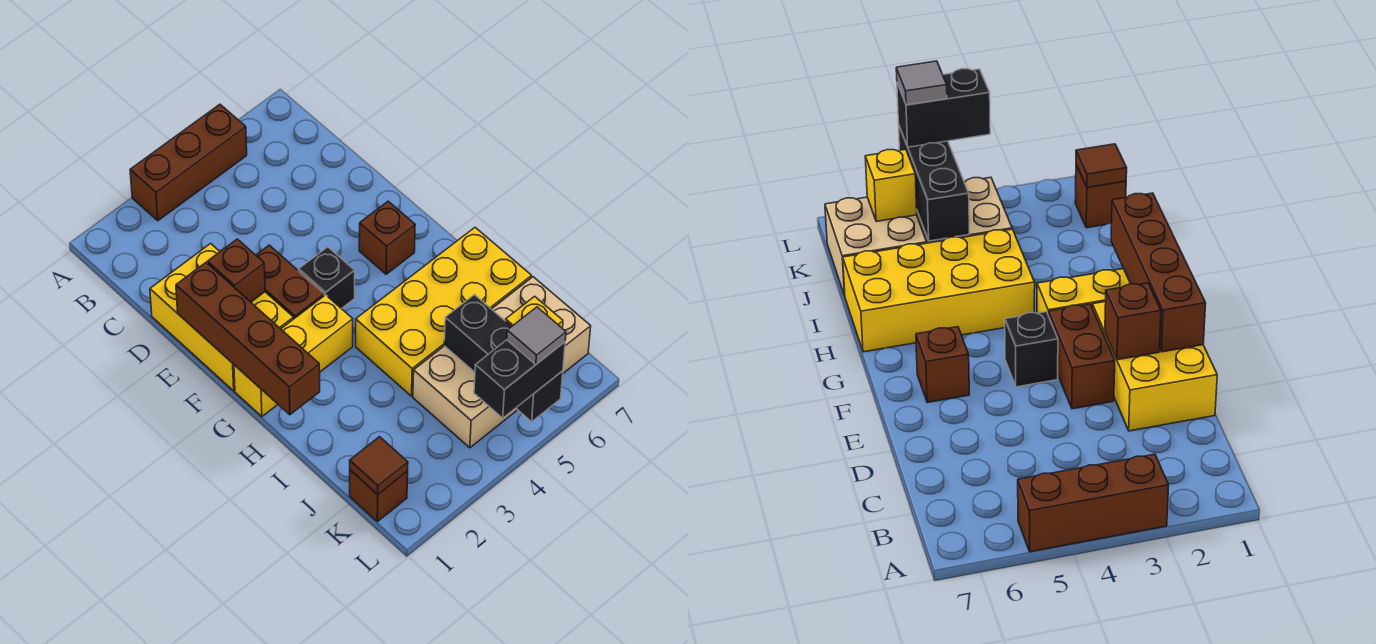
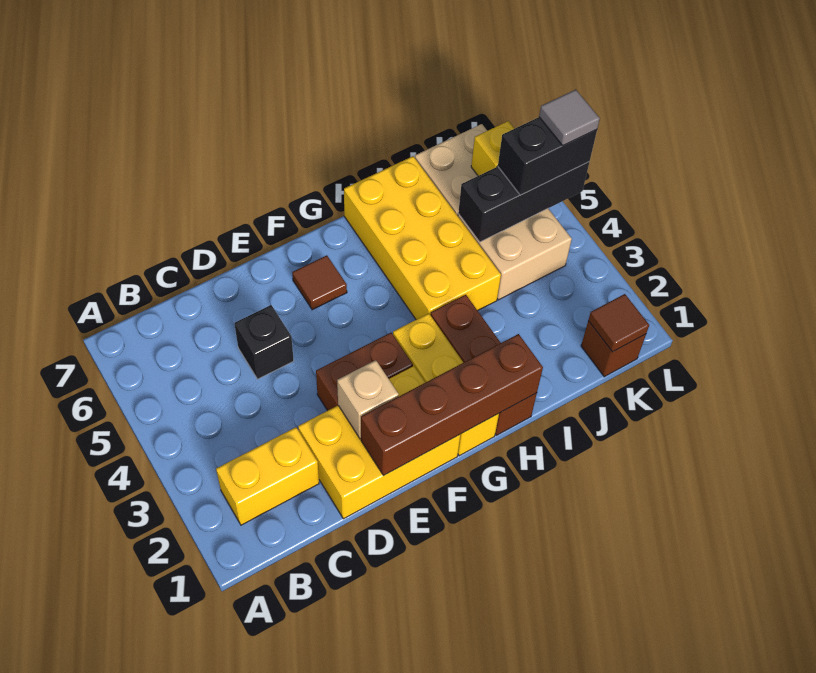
brown 1x3 brick [130,104,247,221] -> brown 1x3 brick moved to [431,295,537,435]
none -> yellow 1x2 brick [216,427,319,525]
brown 1x1 brick [207,239,265,302] -> tan 1x1 brick [337,360,399,439]
black 1x1 brick [299,247,355,309] -> black 1x1 brick moved to [234,305,294,379]
brown 1x1 brick [359,201,415,274] -> brown 1x1 tile [292,255,347,310]
black 1x2 brick [474,340,565,418] -> black 1x2 brick turned to [498,117,597,195]

